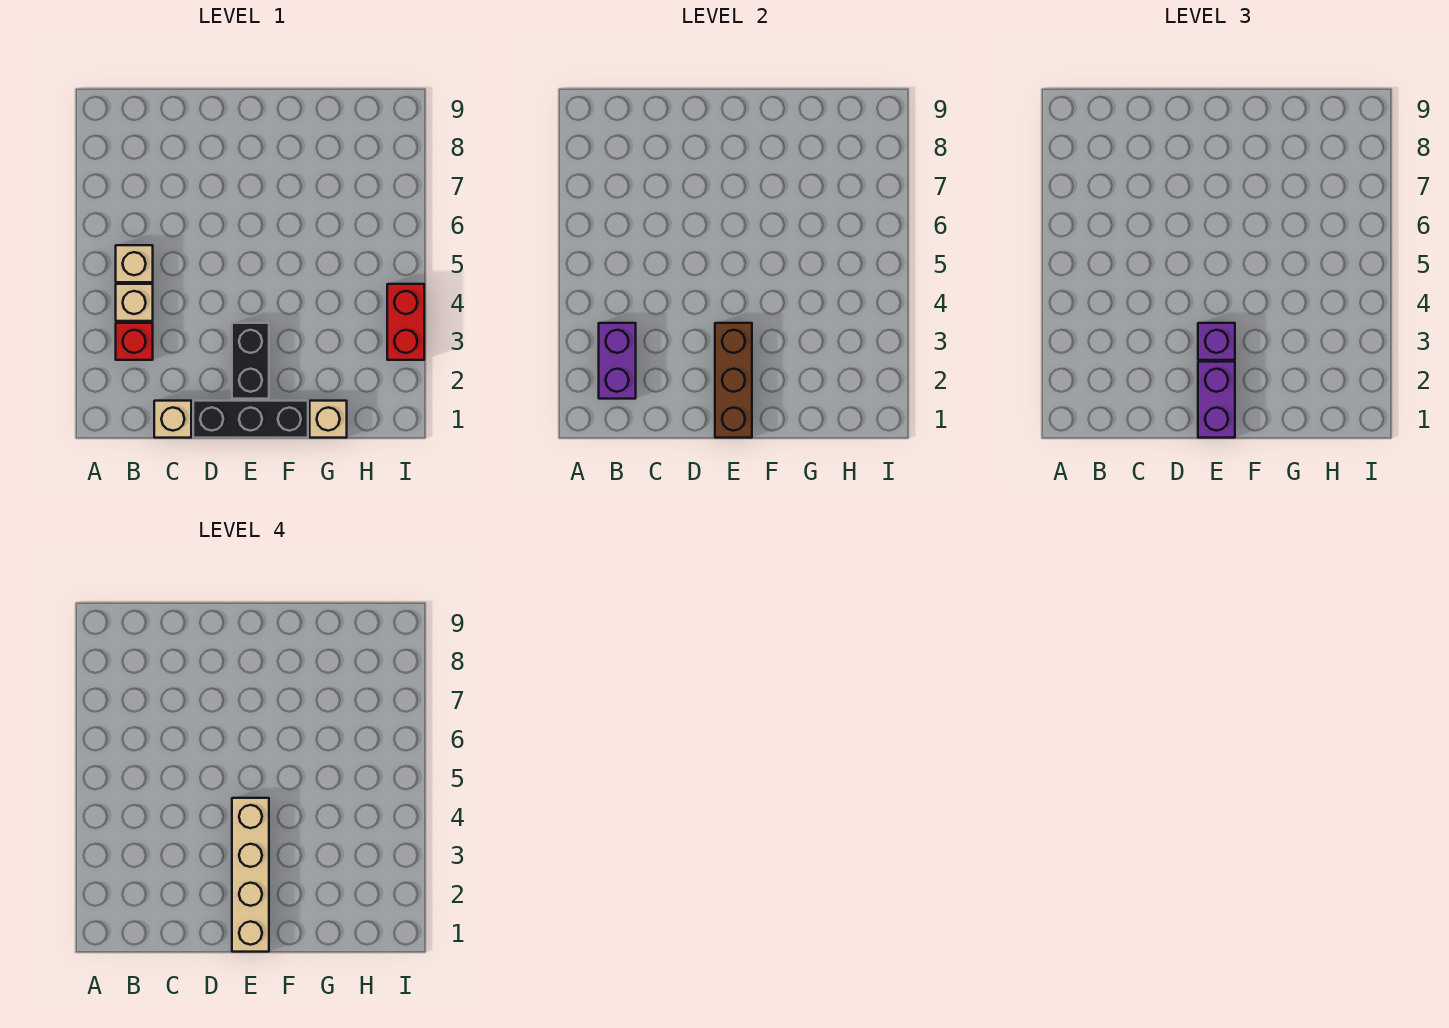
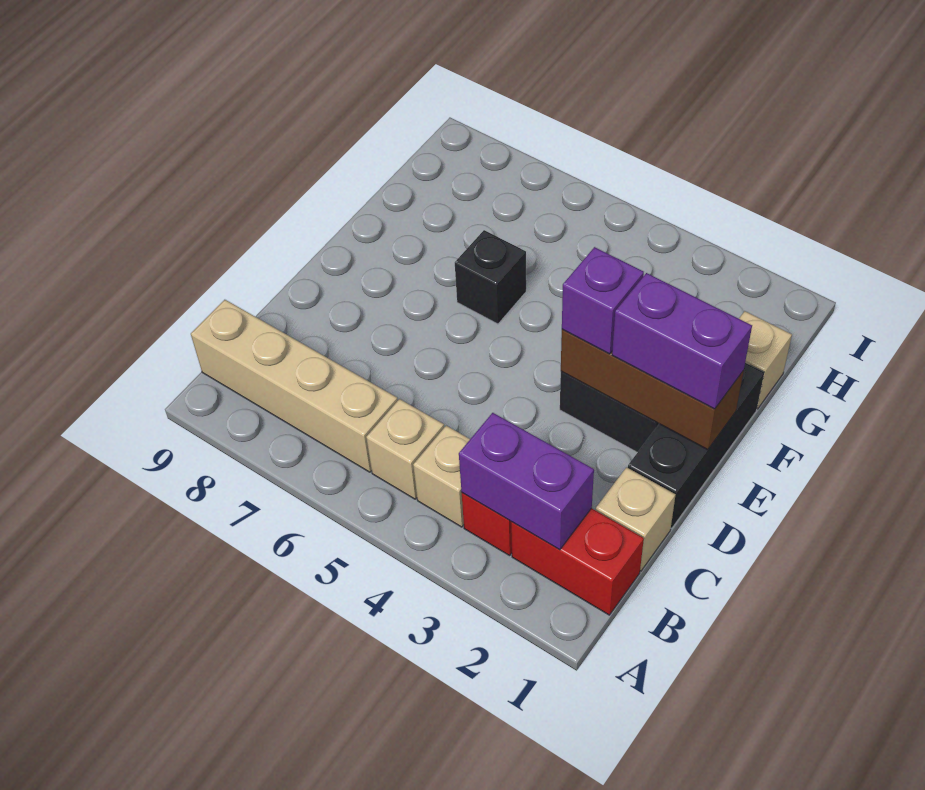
tan 1x4 brick [232,798,269,952] -> tan 1x4 brick moved to [191,300,398,472]
none -> black 1x1 brick [455,230,526,324]
red 1x2 brick [387,284,424,360] -> red 1x2 brick moved to [511,508,644,615]

